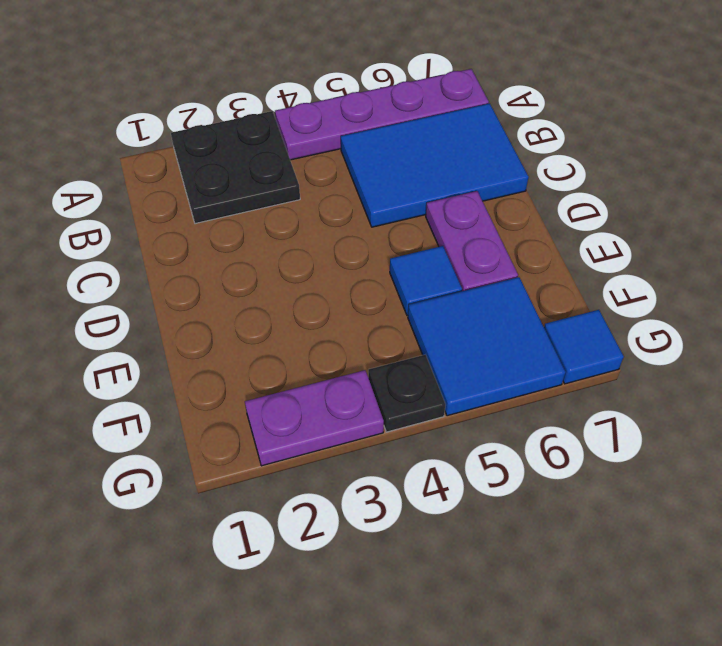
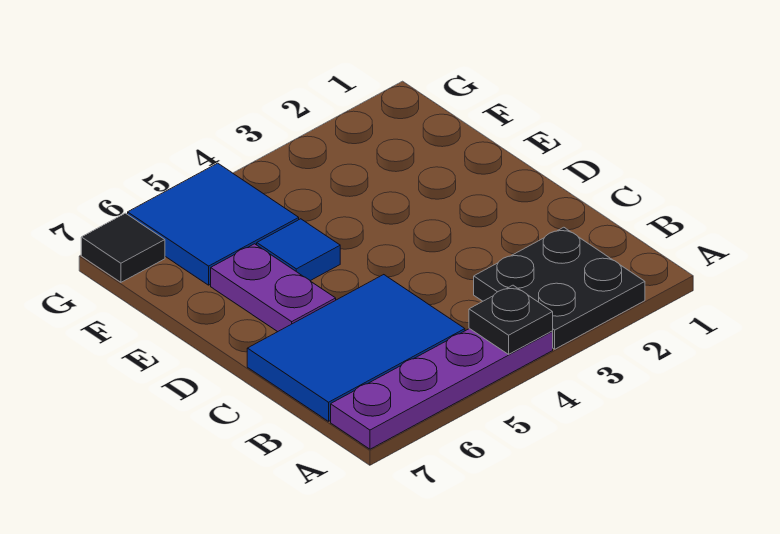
purple 1x2 plate [245,370,384,466] -> none
black 1x1 plate [368,355,446,432] -> black 1x1 plate moved to [469,285,553,354]
blue 1x1 tile [544,310,624,384] -> black 1x1 tile [81,213,165,282]

